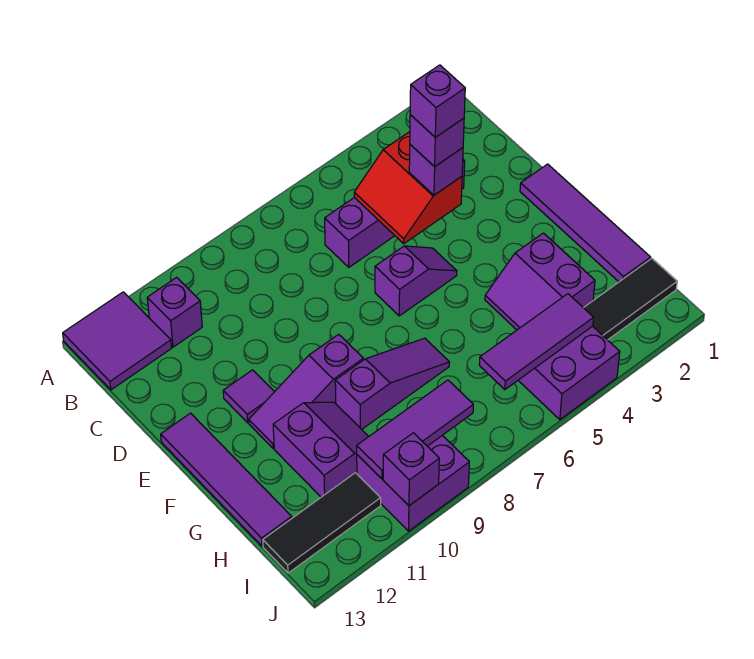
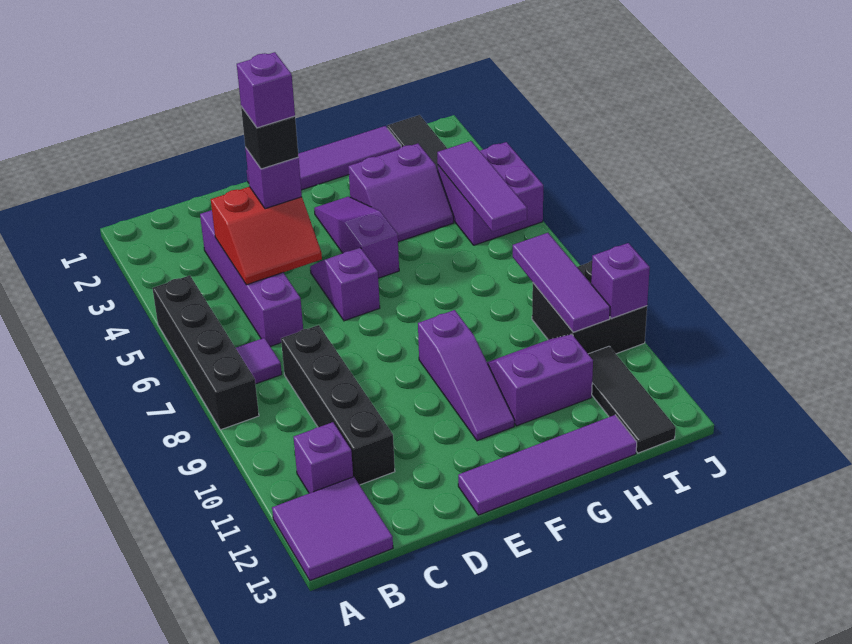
none -> black 1x4 brick [153,276,259,430]
none -> black 1x4 brick [281,325,395,485]
purple 1x1 brick [410,115,464,167] -> black 1x1 brick [241,107,299,169]
purple 1x1 tile [223,370,274,423] -> purple 1x1 tile moved to [236,338,282,384]
purple 1x3 slope [335,338,450,429] -> purple 1x3 slope moved to [314,196,399,278]
purple 2x2 brick [357,435,469,531] -> black 2x2 brick [532,261,647,354]

